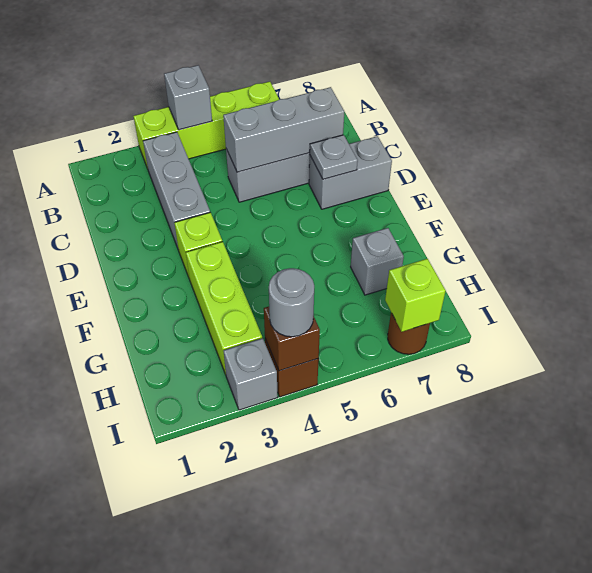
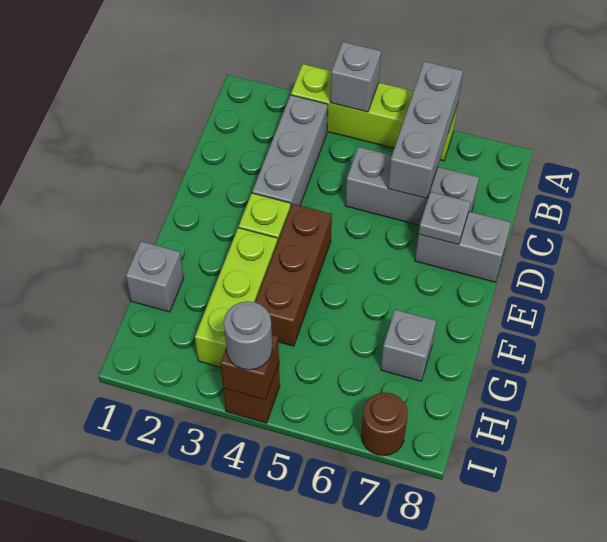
grey 1x3 brick [223,87,344,172] -> grey 1x3 brick turned to [388,61,463,199]
none -> brown 1x3 brick [256,204,332,346]
grey 1x1 brick [224,338,278,410] -> grey 1x1 brick moved to [126,241,184,312]
lime 1x1 brick [385,259,446,332] -> none

